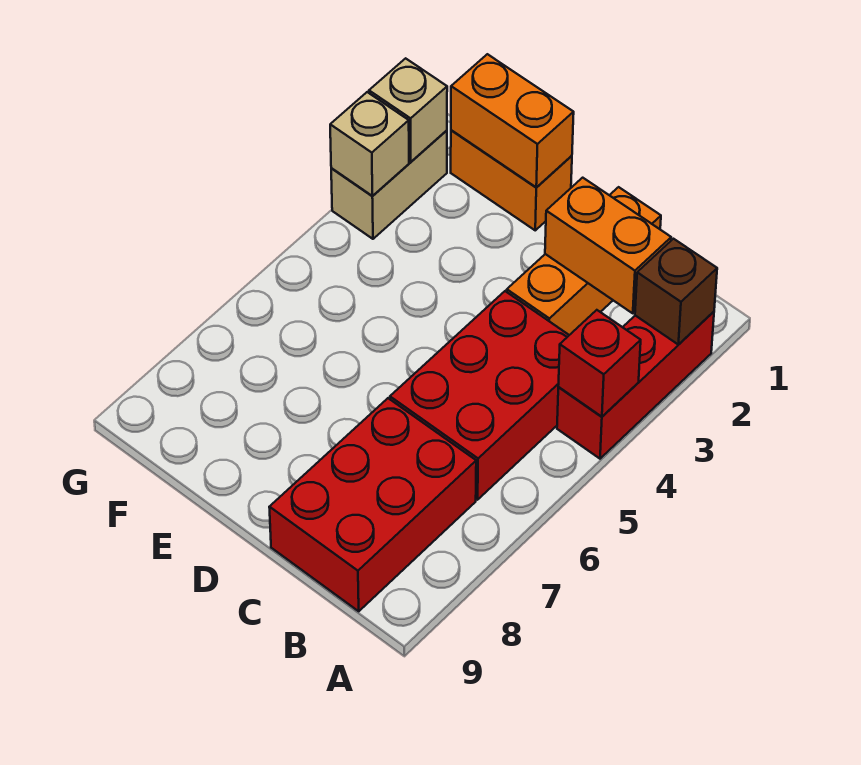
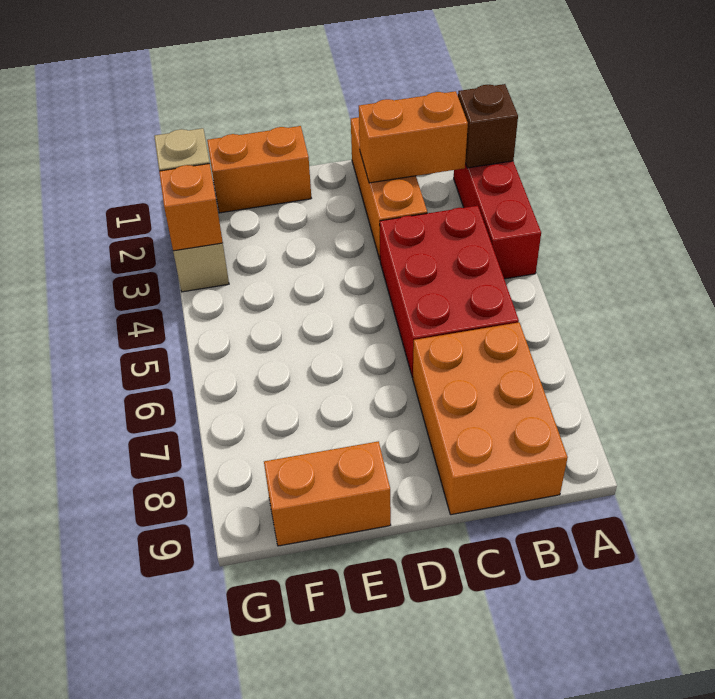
red 1x1 brick [558,310,641,417] -> none
red 2x3 brick [269,398,476,611] -> orange 2x3 brick [413,322,568,515]
orange 1x2 brick [451,54,574,188] -> orange 1x2 brick moved to [264,441,391,546]
tan 1x1 brick [330,92,409,196] -> orange 1x1 brick [159,164,223,251]

